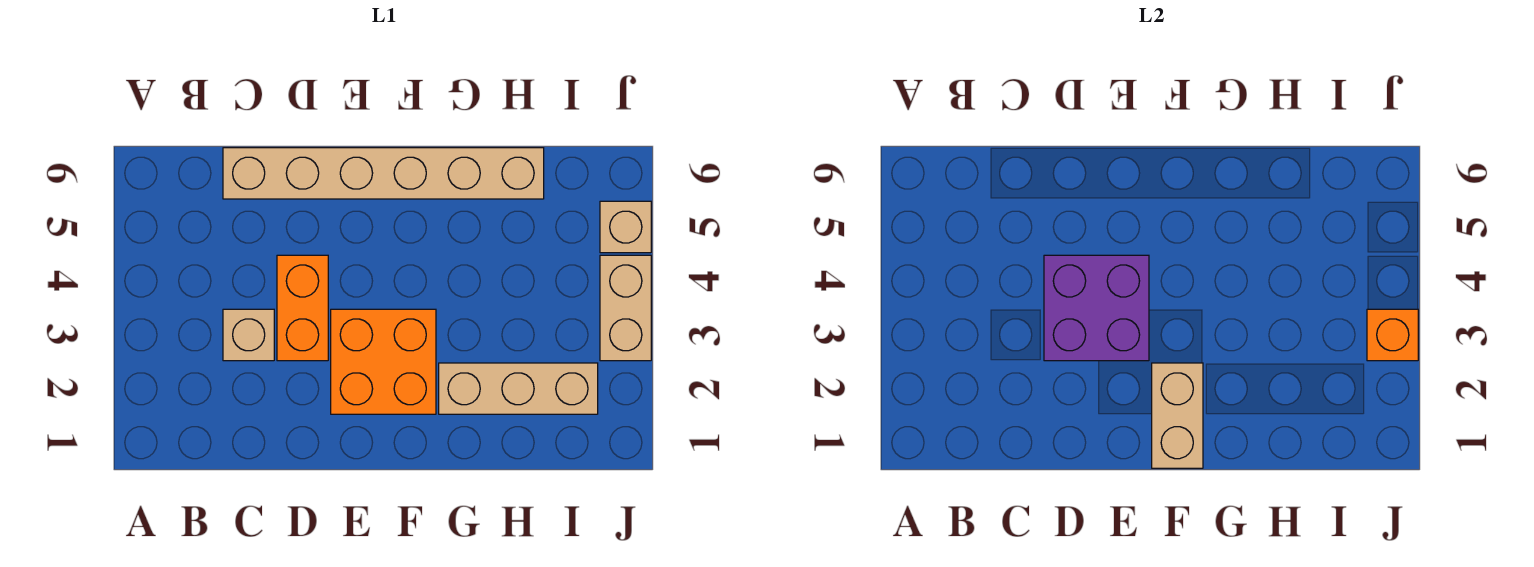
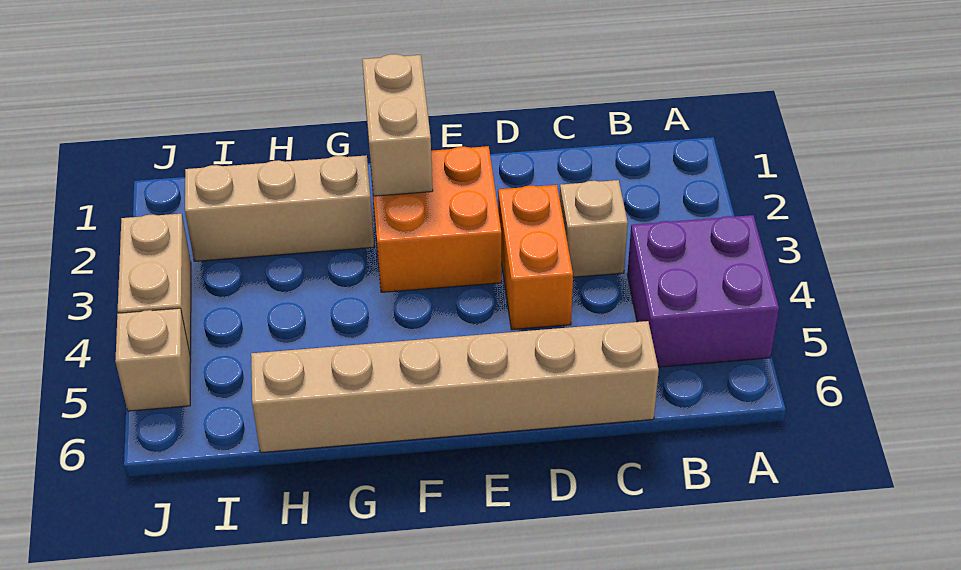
purple 2x2 brick [1044,255,1149,361] -> purple 2x2 brick moved to [627,215,779,367]
orange 1x1 brick [1367,309,1418,361] -> none

